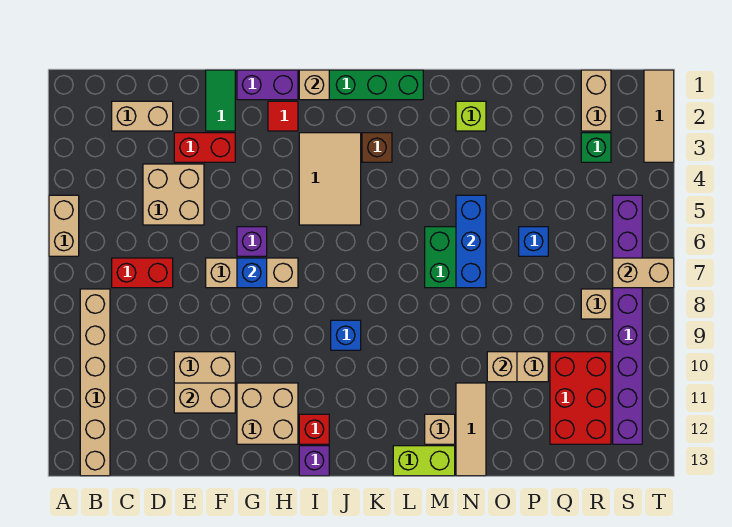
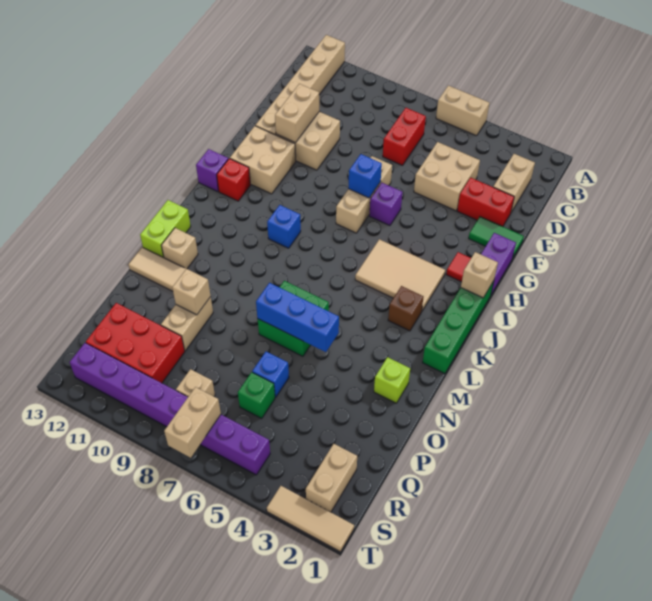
tan 1x6 brick [80,289,110,476] -> tan 1x6 brick turned to [255,35,345,135]
red 1x2 brick [174,133,235,162] -> red 1x2 brick turned to [457,178,514,227]
tan 1x2 brick [581,70,611,131] -> tan 1x2 brick turned to [306,444,357,512]
green 1x1 brick [581,133,611,162] -> green 1x1 brick moved to [238,372,275,418]

